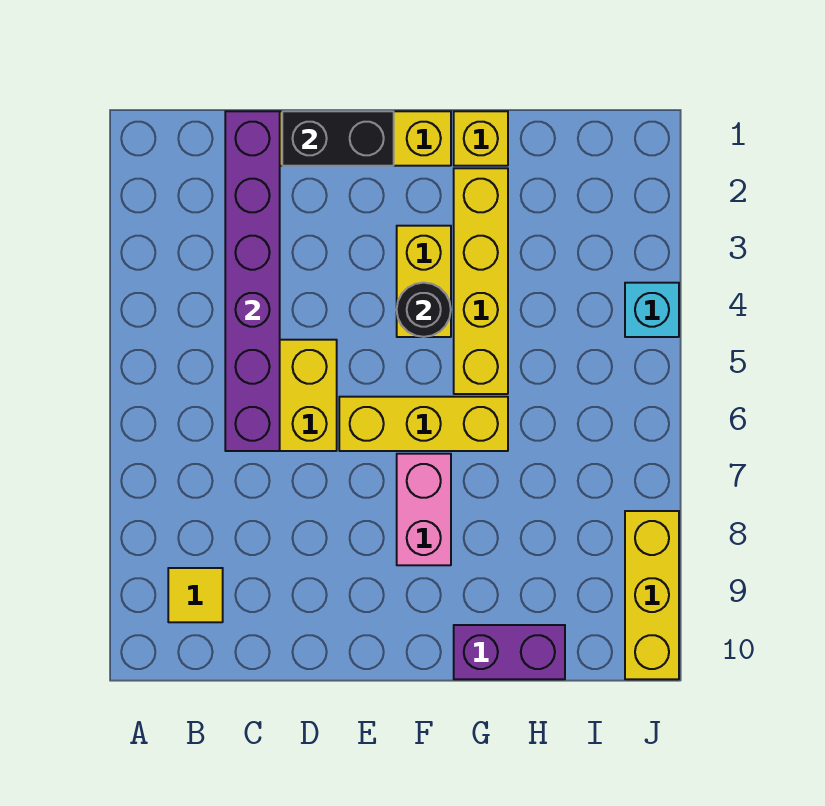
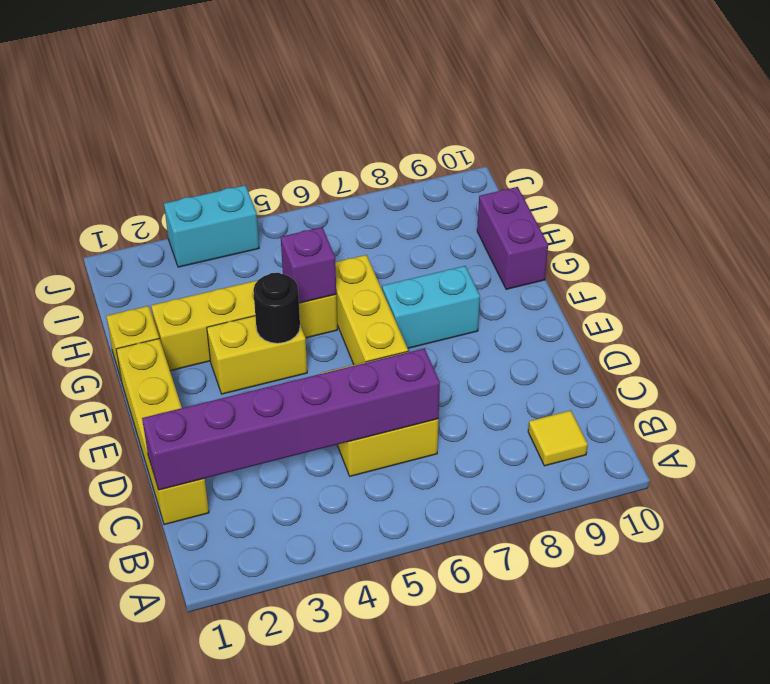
black 1x2 brick [282,111,394,166] -> none
pink 1x2 brick [397,454,451,565] -> cyan 1x2 brick [382,266,480,348]
none -> purple 1x1 brick [281,227,336,303]
cyan 1x1 brick [625,283,679,337] -> cyan 1x2 brick [164,185,259,267]
yellow 1x3 brick [625,511,679,679] -> none

